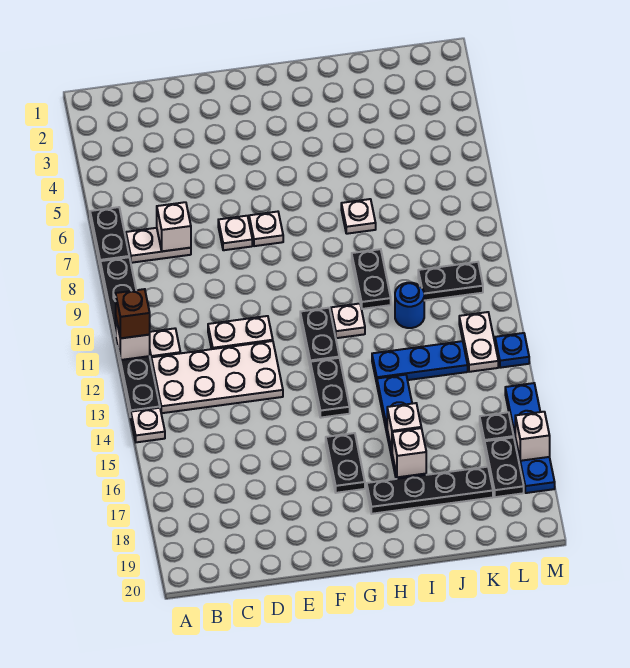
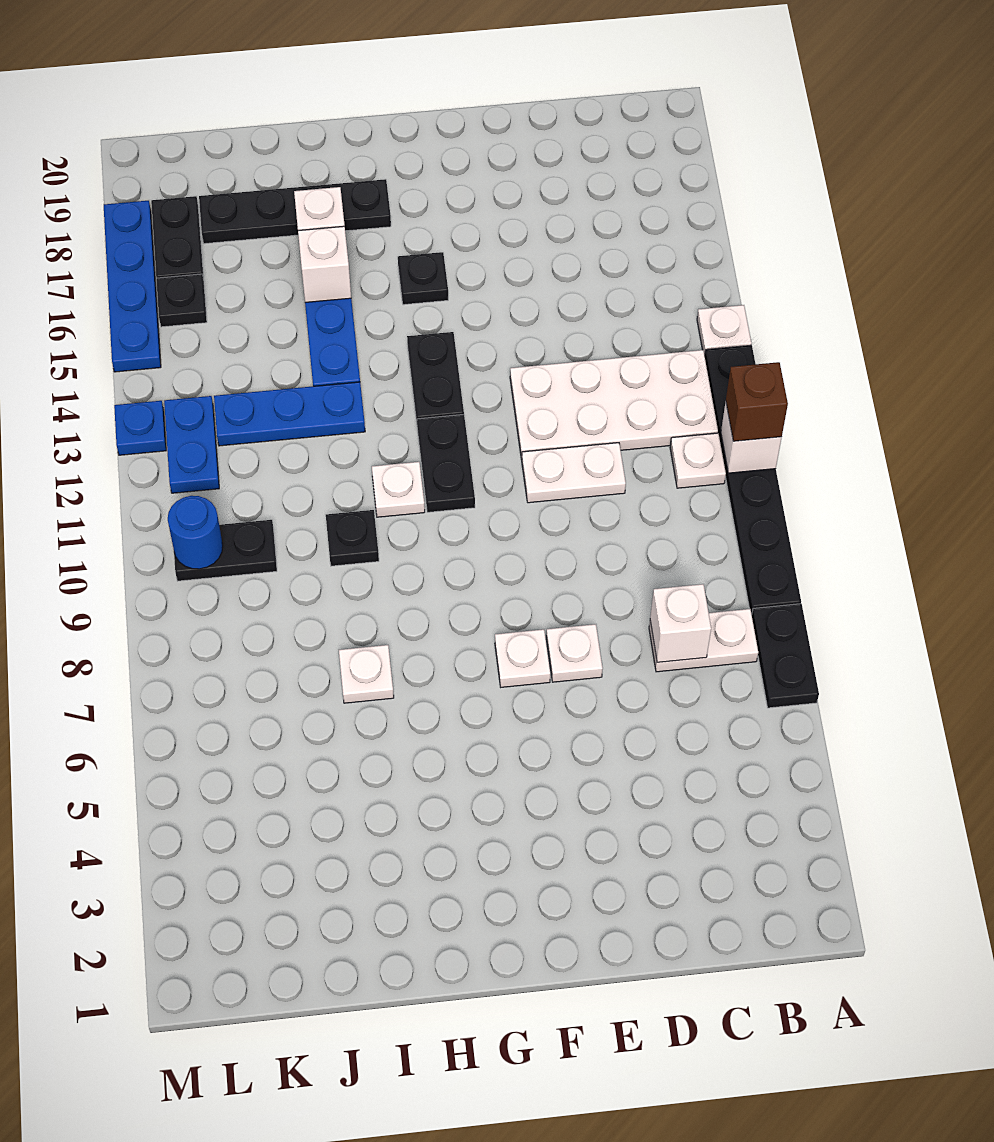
black 1x2 plate [326,433,365,493] -> black 1x1 plate [398,252,448,305]
black 1x2 plate [352,249,391,309] -> black 1x1 plate [326,510,379,566]
blue 1x1 round brick [395,283,424,328] -> blue 1x1 round brick moved to [168,496,223,569]
white 1x2 plate [459,312,498,372] -> blue 1x2 plate [164,396,219,493]
white 1x1 brick [515,412,550,461] -> none

